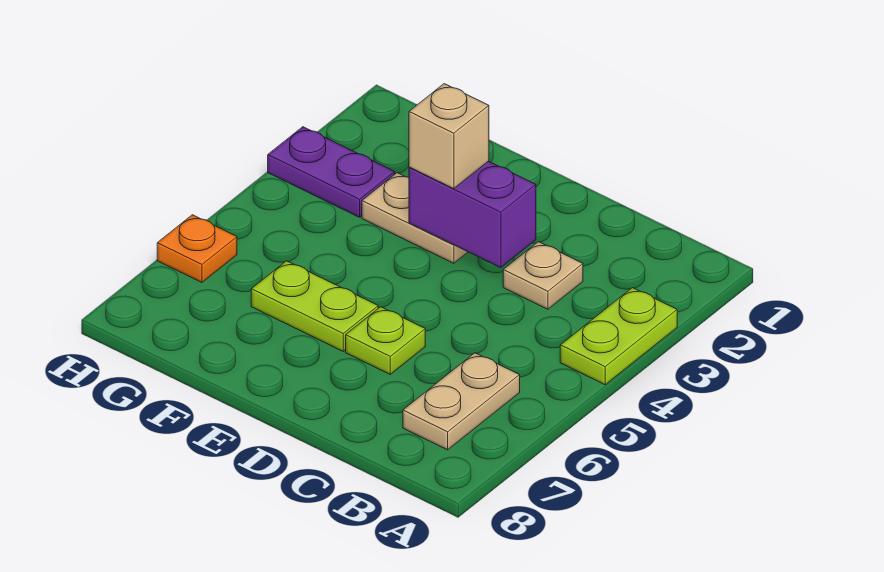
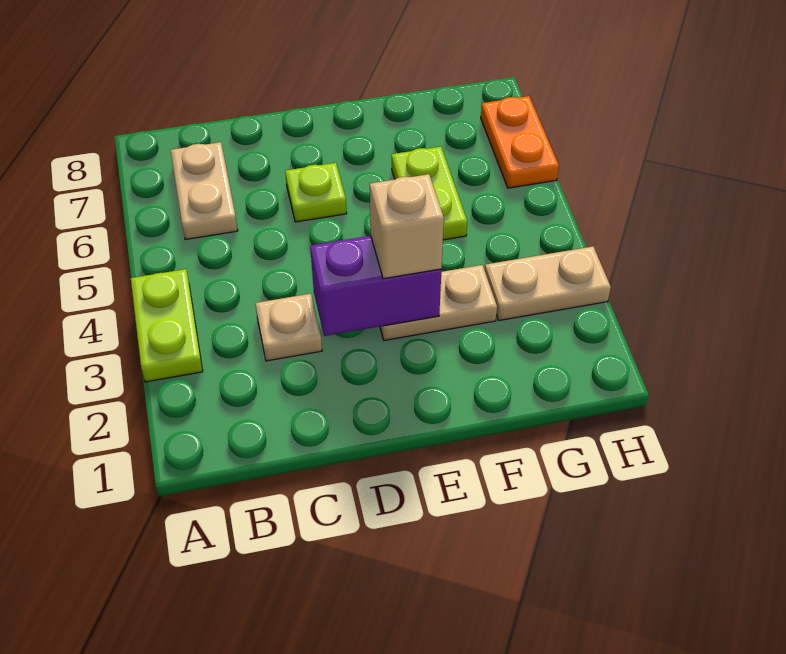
lime 1x2 plate [251,261,378,351] -> lime 1x2 plate turned to [392,147,467,240]
purple 1x2 plate [268,127,395,217] -> tan 1x2 plate [485,247,611,320]
orange 1x1 plate [157,215,237,282] -> orange 1x2 plate [481,96,559,188]

